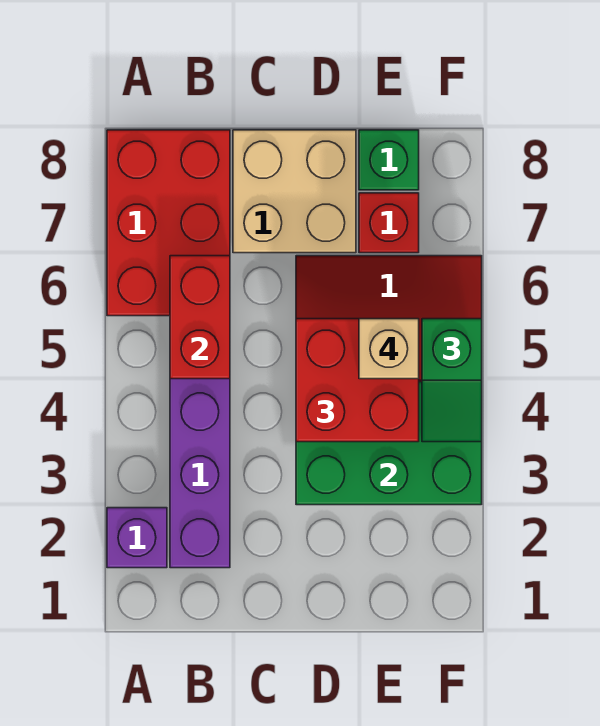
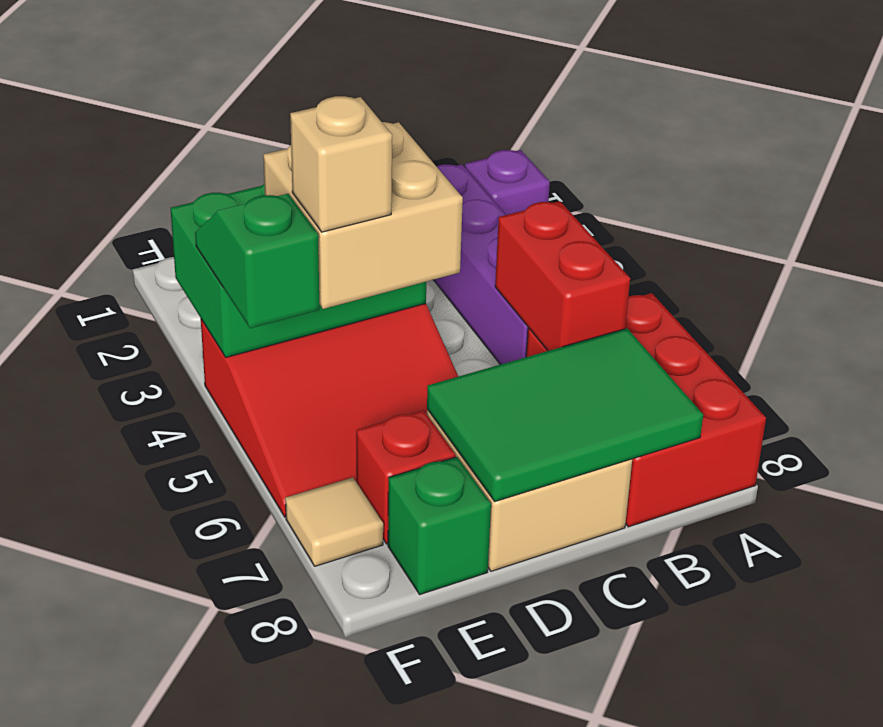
none -> green 2x3 tile [427,329,703,501]
red 2x2 brick [296,319,419,442] -> tan 2x2 brick [263,122,463,309]
none -> tan 1x1 tile [285,477,383,566]

